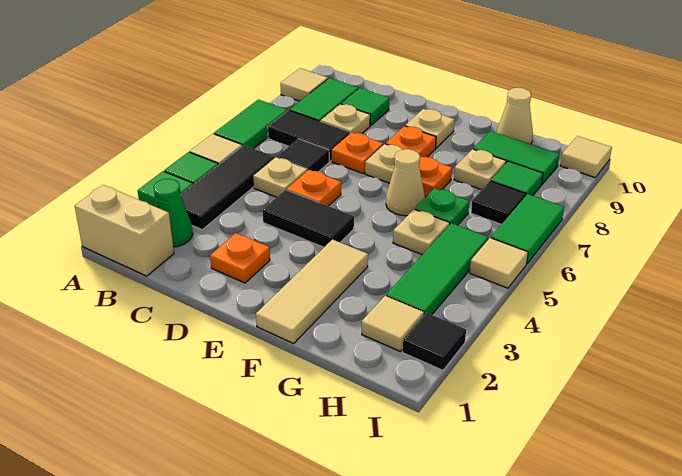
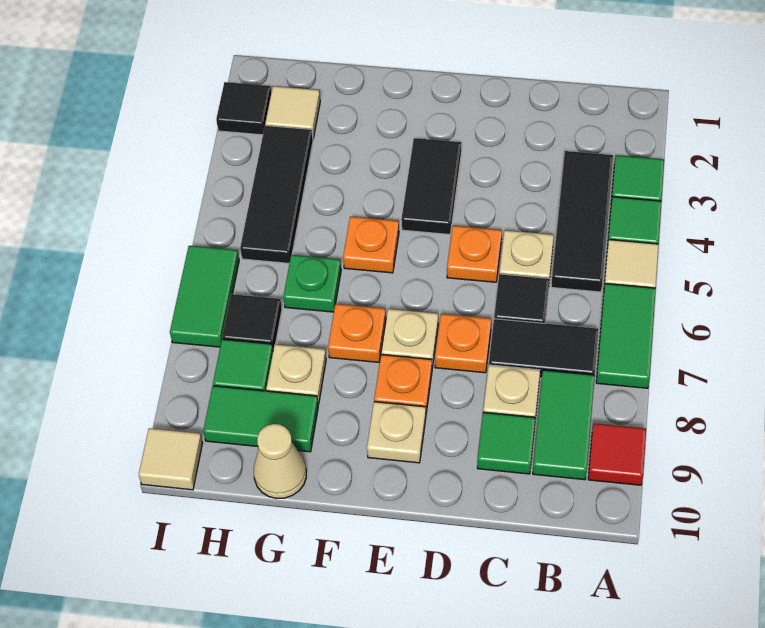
tan 1x2 brick [75,185,174,276] -> none
tan 1x1 tile [281,68,328,101] -> red 1x1 tile [588,423,646,485]
green 1x1 cone [154,179,193,247] -> none
orange 1x1 plate [210,233,270,283] -> orange 1x1 plate moved to [343,217,399,273]
black 1x2 tile [263,190,354,247] -> black 1x2 tile turned to [401,138,461,234]
tan 1x3 tile [256,240,368,344] -> none
tan 1x1 cone [386,149,425,216] -> none
tan 1x1 plate [393,209,450,255] -> none
green 1x3 tile [386,223,488,315] -> black 1x3 tile [240,125,313,263]
tan 1x1 tile [470,238,528,288] -> none

